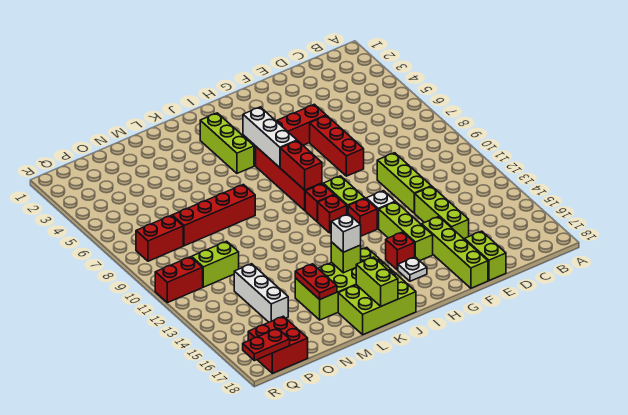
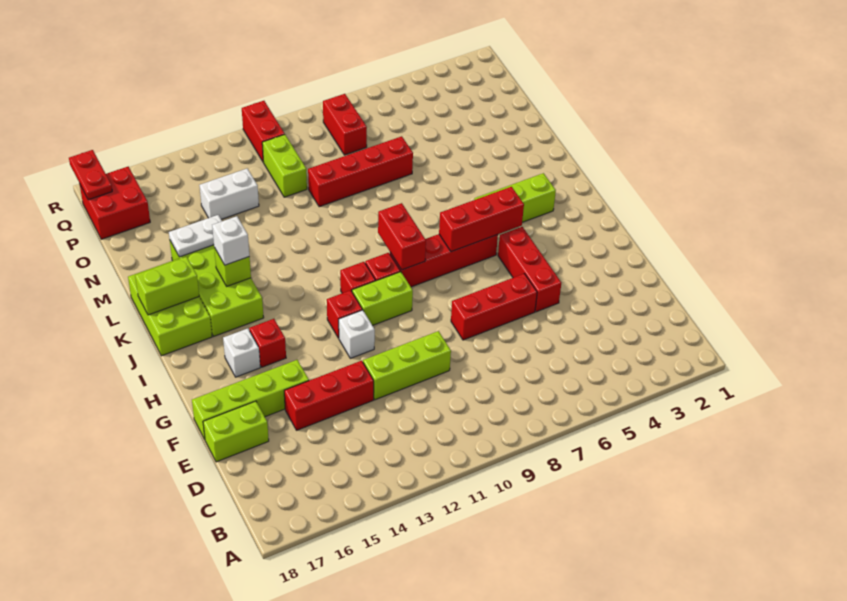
lime 1x3 brick [415,186,469,240] -> red 1x3 brick [284,361,374,430]
lime 1x3 brick [379,202,433,261] -> none
white 1x1 plate [398,257,427,281] -> white 1x1 brick [223,328,260,377]
white 1x3 brick [243,107,297,167] -> red 1x3 brick [439,187,524,252]
red 1x2 brick [280,141,322,190] -> red 1x2 brick turned to [378,203,426,270]
red 1x4 brick [172,185,255,246] -> red 1x4 brick turned to [308,136,413,207]
red 1x2 plate [295,264,337,299] -> white 1x2 plate [169,215,222,257]
white 1x3 brick [234,264,288,322] -> white 1x2 brick [199,169,259,219]

